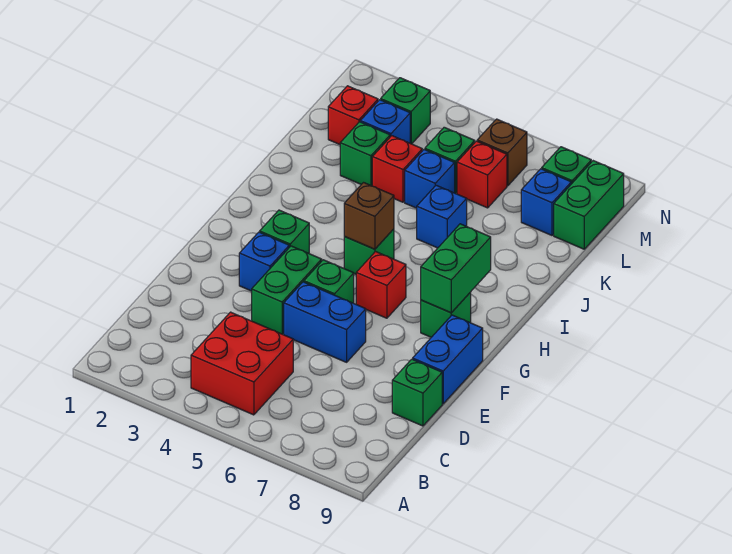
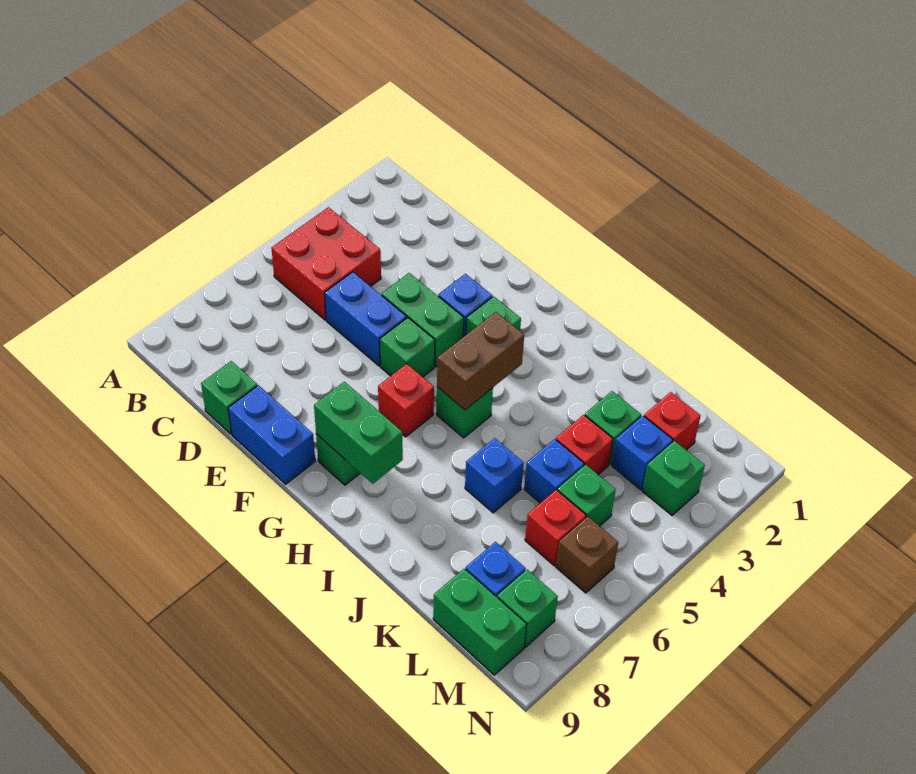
blue 1x2 brick [284,282,366,362] -> blue 1x2 brick turned to [325,272,407,366]
brown 1x1 brick [344,183,394,249] -> brown 1x2 brick [437,312,524,410]

